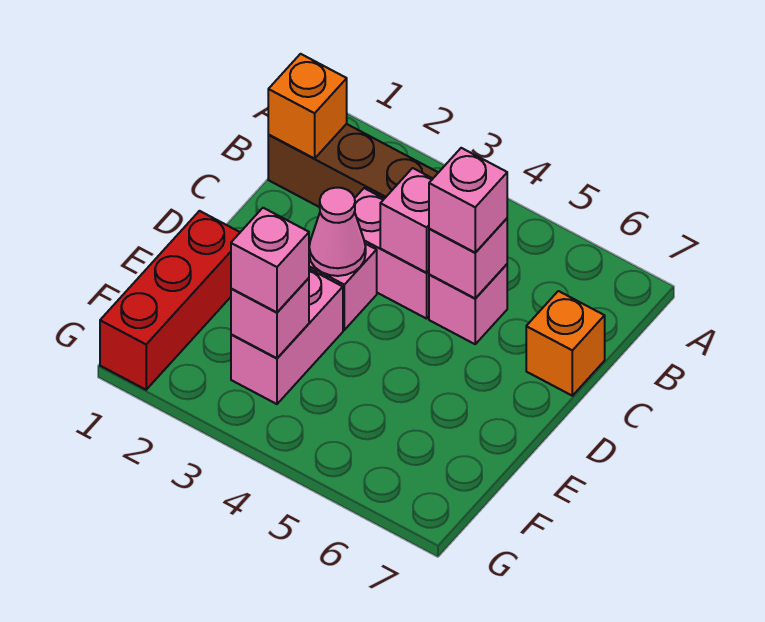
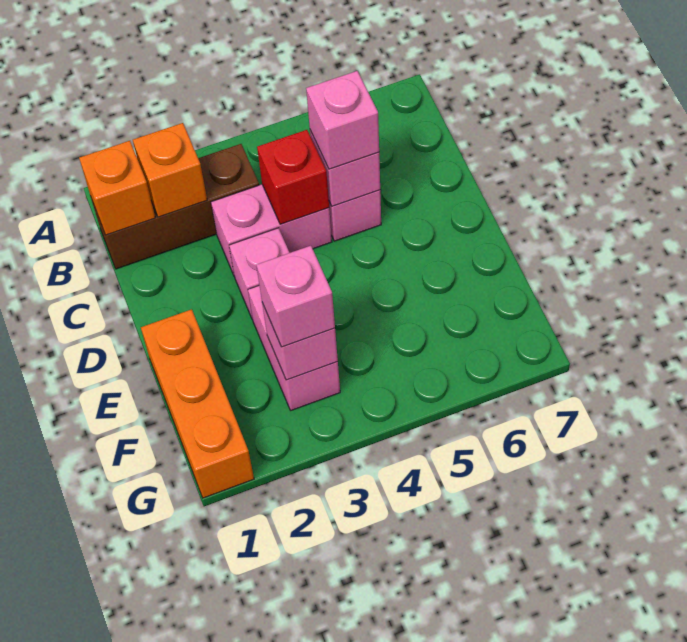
pink 1x1 brick [380,168,433,273] -> red 1x1 brick [257,130,329,224]
orange 1x1 brick [526,291,605,396] -> orange 1x1 brick moved to [133,123,207,217]
pink 1x1 cone [309,188,366,276] -> none
red 1x3 brick [100,211,240,390] -> orange 1x3 brick [141,309,254,498]

